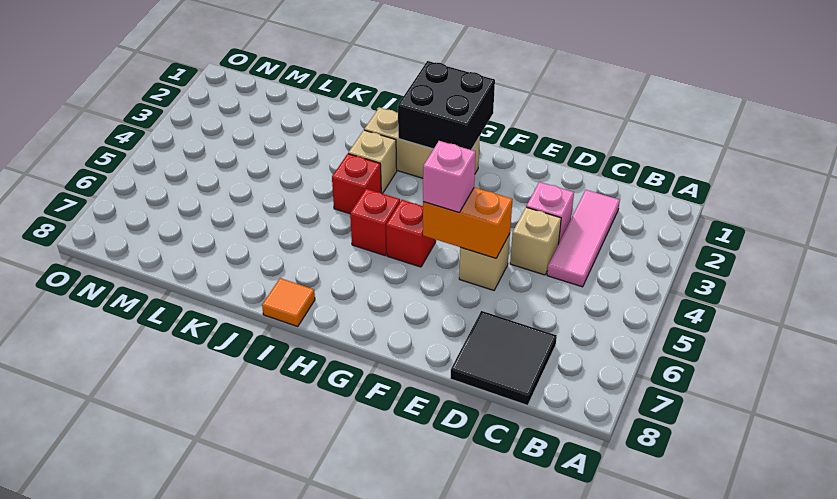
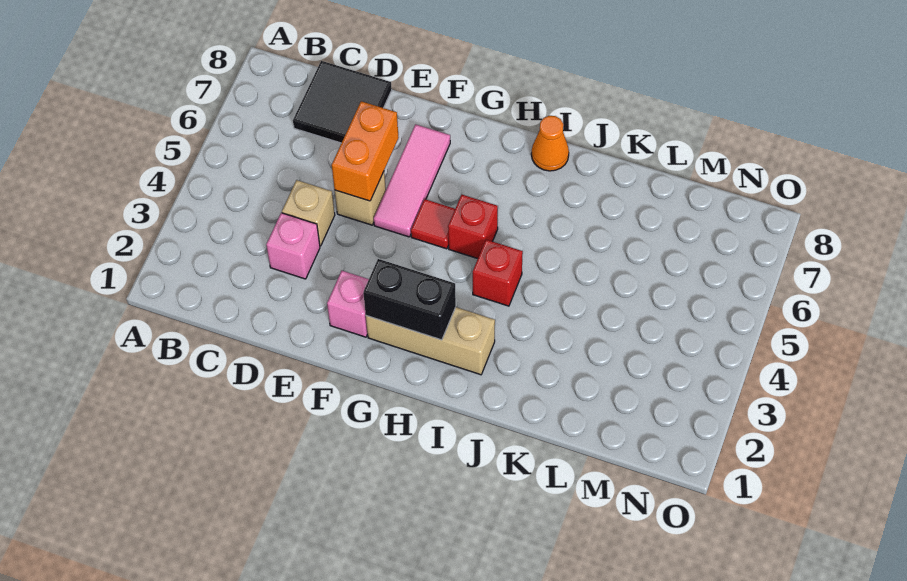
pink 1x3 tile [547,190,620,287] -> pink 1x3 tile moved to [374,124,450,237]
orange 1x2 brick [423,187,512,258] -> orange 1x2 brick turned to [332,101,399,201]
pink 1x1 brick [423,141,476,212] -> pink 1x1 brick moved to [327,271,369,337]
black 2x2 brick [398,61,495,150] -> black 1x2 brick [363,259,456,340]
red 1x1 brick [386,200,436,267] -> red 1x1 tile [411,199,455,249]
tan 1x1 brick [348,130,397,194] -> none
orange 1x1 tile [262,278,315,326] -> orange 1x1 cone [531,116,569,171]

